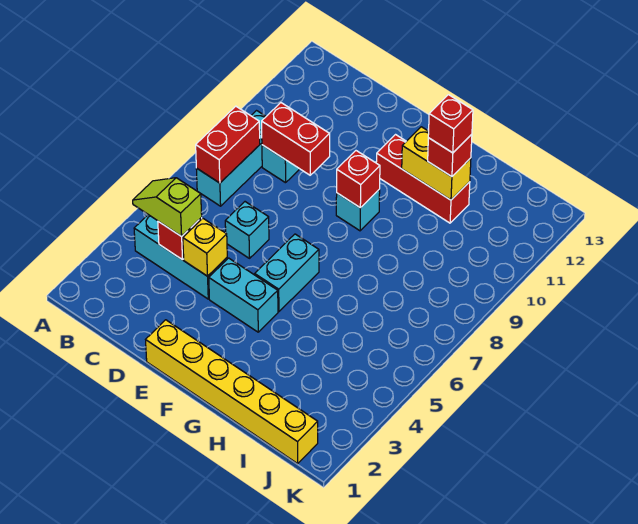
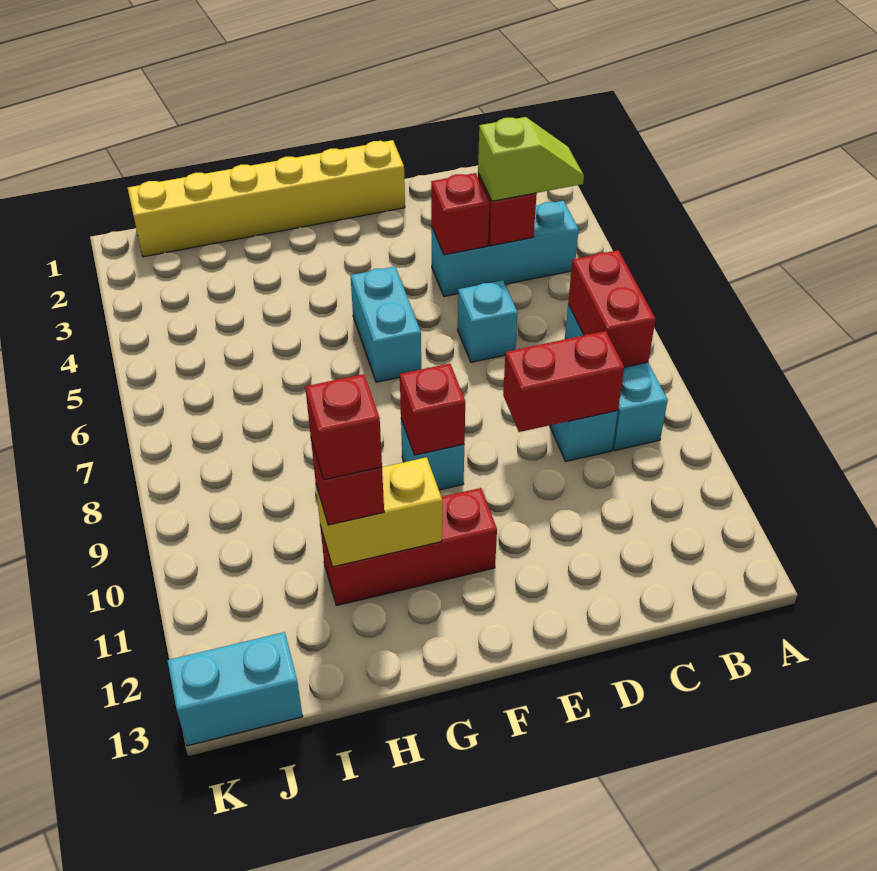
yellow 1x1 brick [183,218,227,276] -> red 1x1 brick [431,173,489,255]
cyan 1x2 brick [209,258,278,332] -> cyan 1x2 brick moved to [167,632,303,746]

